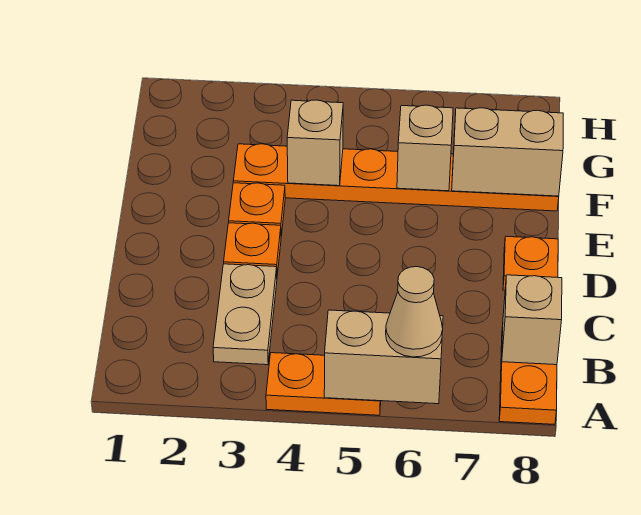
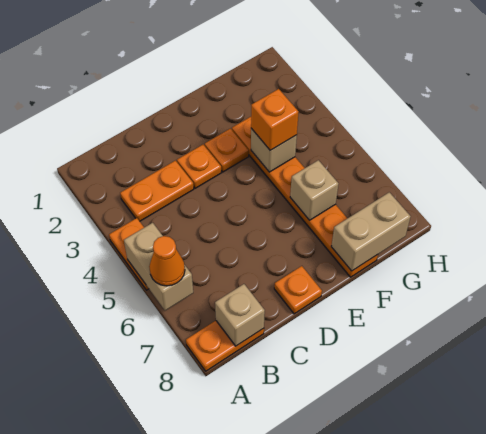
tan 1x1 cone [386,267,443,357] -> orange 1x1 cone [149,236,185,286]
tan 1x2 plate [213,264,277,365] -> orange 1x2 plate [120,161,194,221]
none -> orange 1x1 brick [251,89,299,150]
tan 1x2 brick [452,108,563,196] -> tan 1x2 brick turned to [331,192,411,271]

